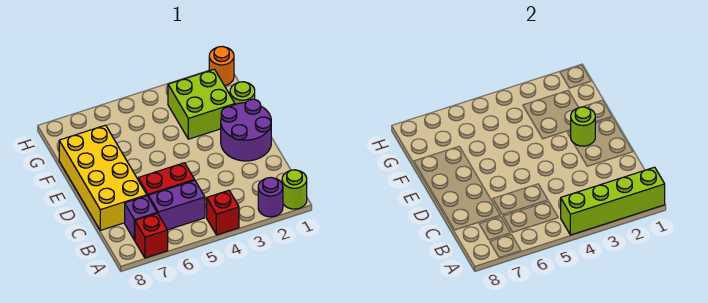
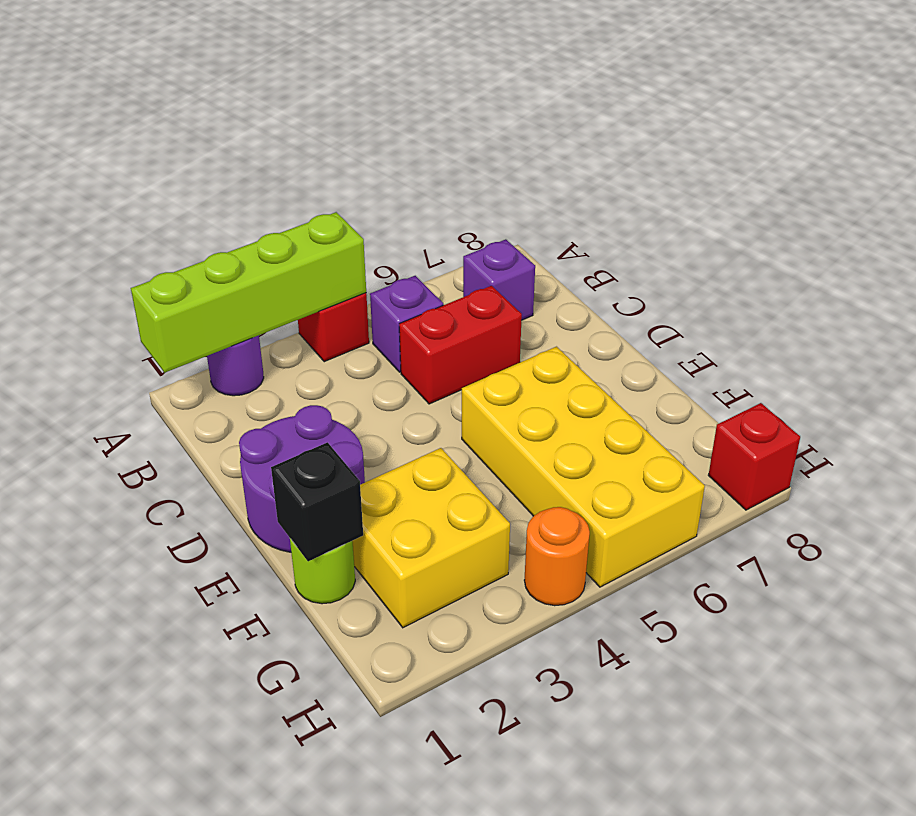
lime 1x1 round brick [282,170,307,209] -> none
red 1x1 brick [135,213,168,258] -> red 1x1 brick moved to [708,403,800,510]
purple 1x2 brick [148,180,205,230] -> purple 1x1 brick [370,276,443,372]
yellow 2x4 brick [59,125,147,230] -> yellow 2x4 brick moved to [462,347,705,587]
lime 1x1 round brick [571,107,595,146] -> none
none -> black 1x1 brick [271,442,363,561]
lime 2x2 brick [168,69,235,139] -> yellow 2x2 brick [352,448,510,628]
orange 1x1 round brick [209,46,234,86] -> orange 1x1 round brick moved to [524,507,590,606]

